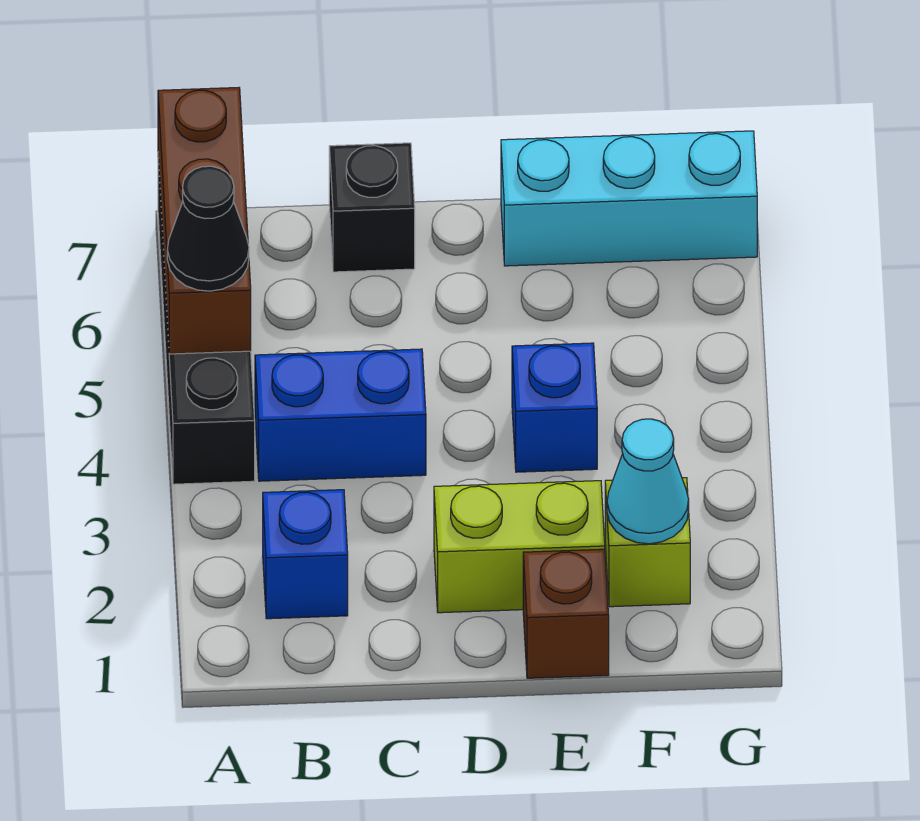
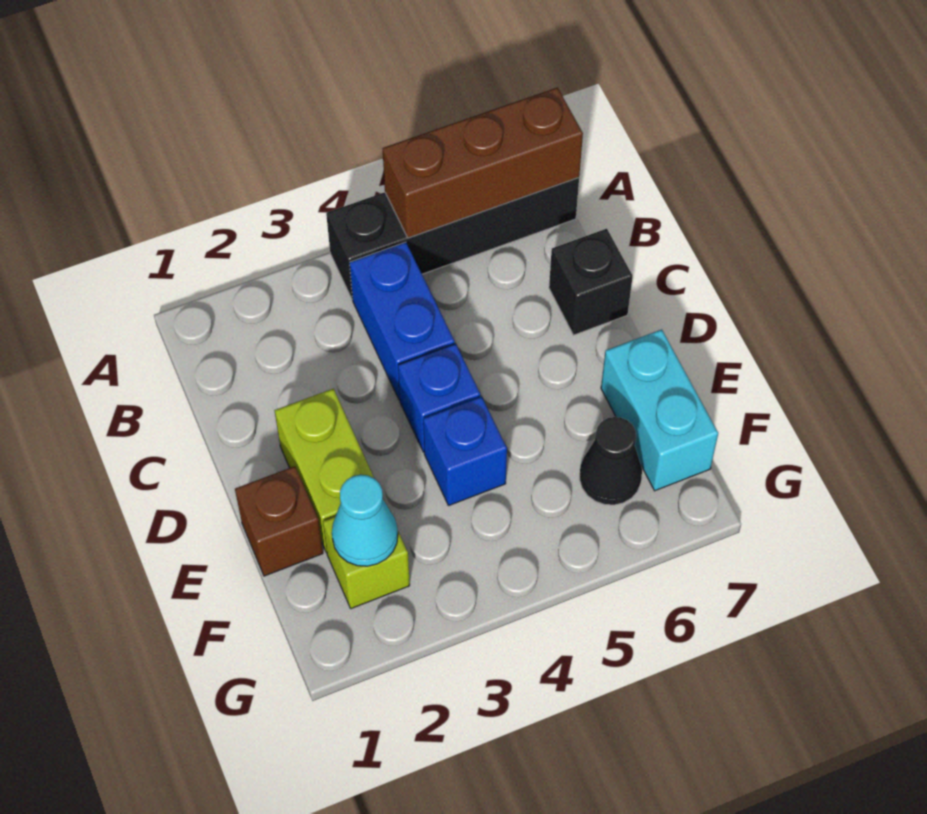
black 1x1 cone [167,166,249,291] -> black 1x1 cone moved to [580,417,642,505]
blue 1x1 brick [263,490,348,619] -> blue 1x1 brick moved to [398,344,480,452]
cyan 1x3 brick [501,131,757,266] -> cyan 1x2 brick [601,329,718,491]

